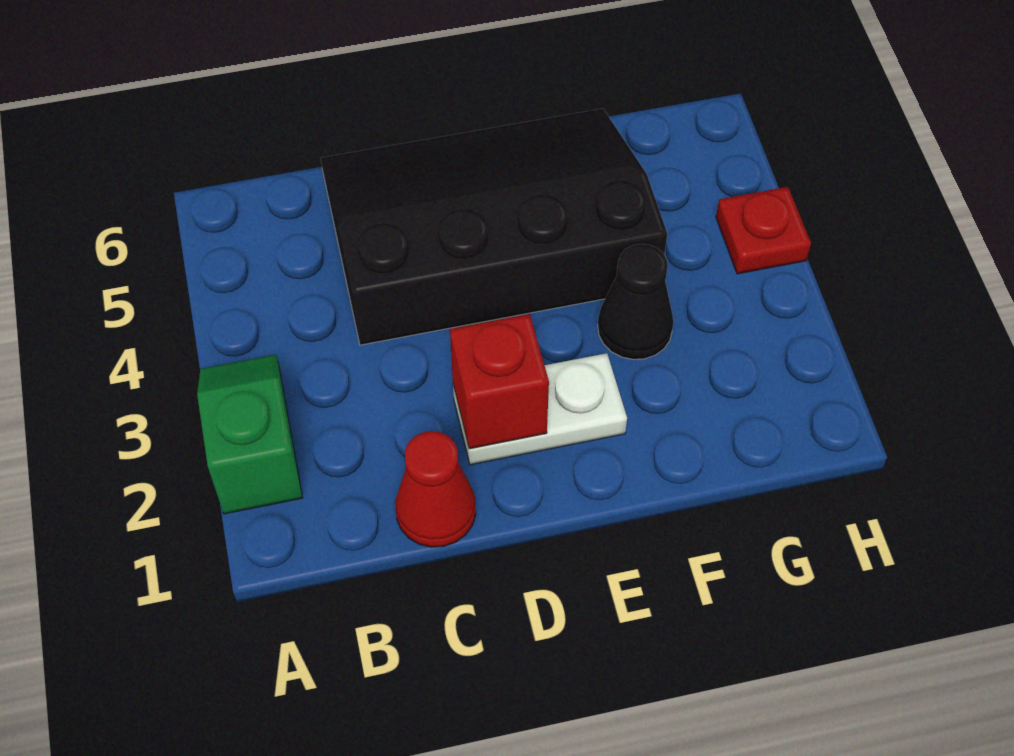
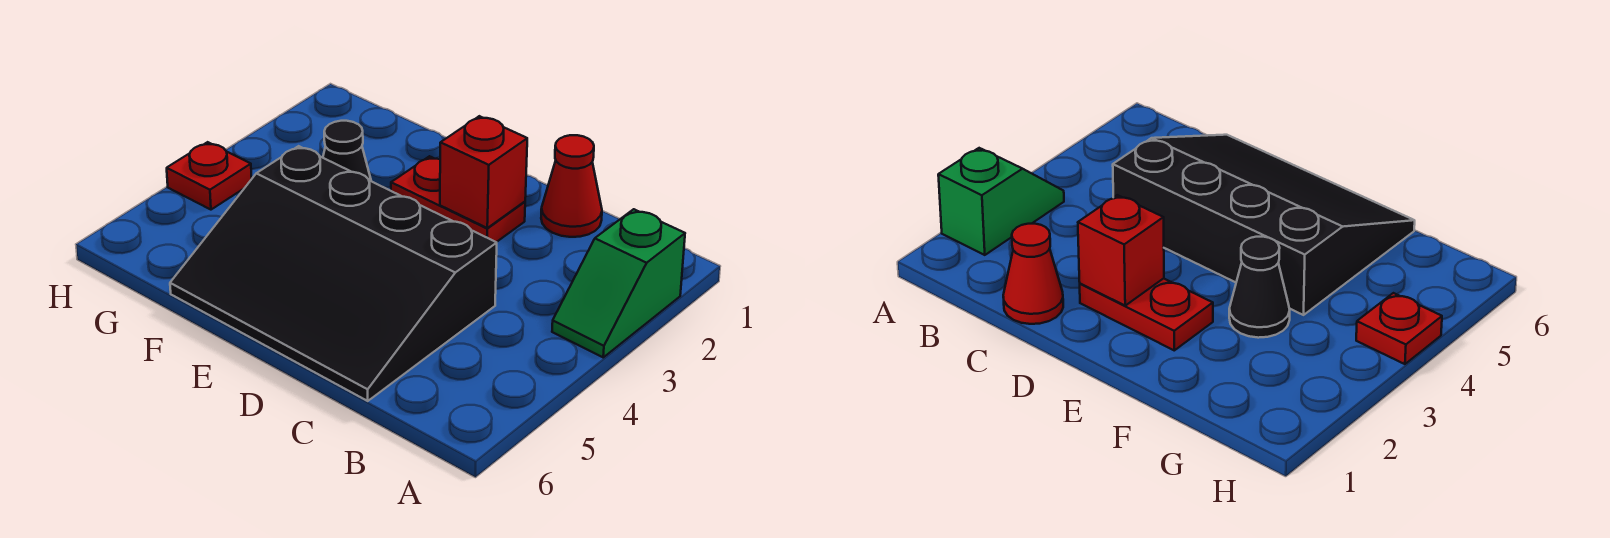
white 1x2 plate [453,353,627,465] -> red 1x2 plate [391,156,525,242]

